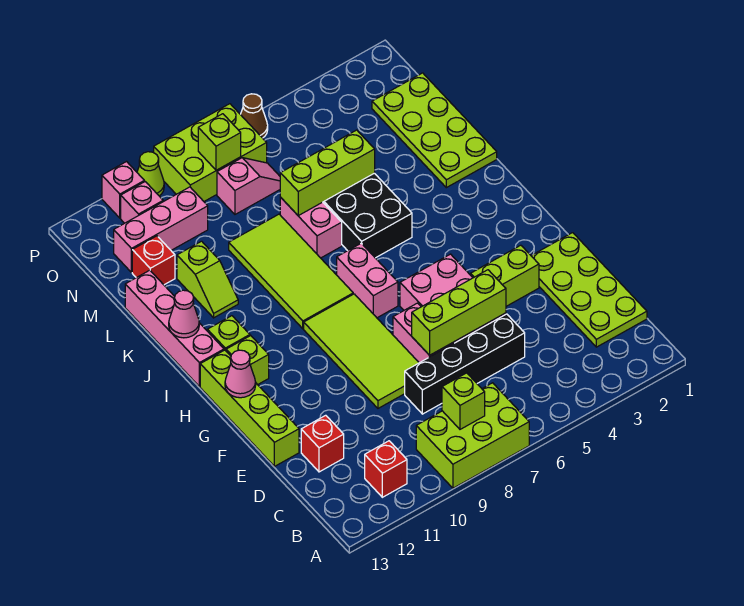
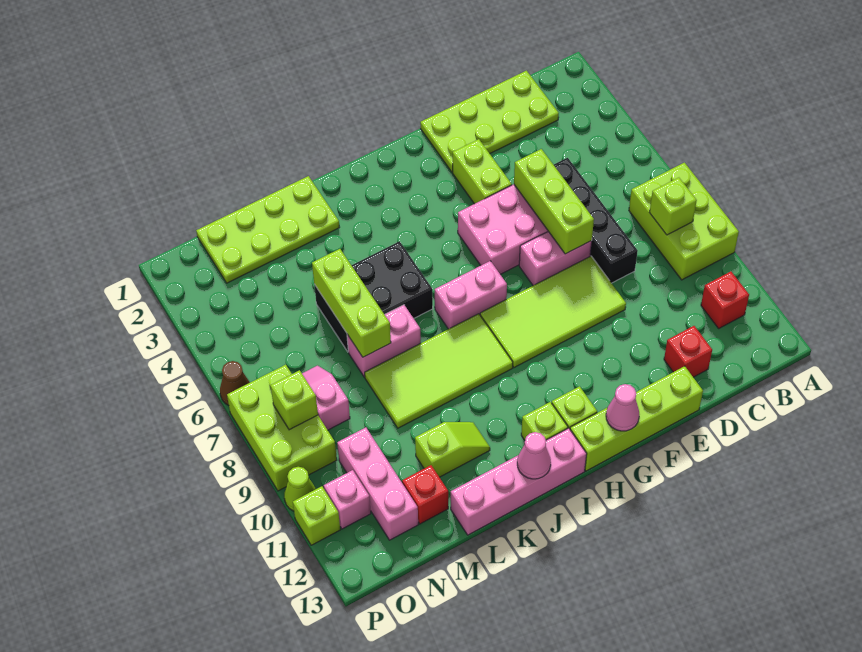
pink 1x1 brick [102,162,144,218] -> lime 1x1 brick [293,486,340,545]

